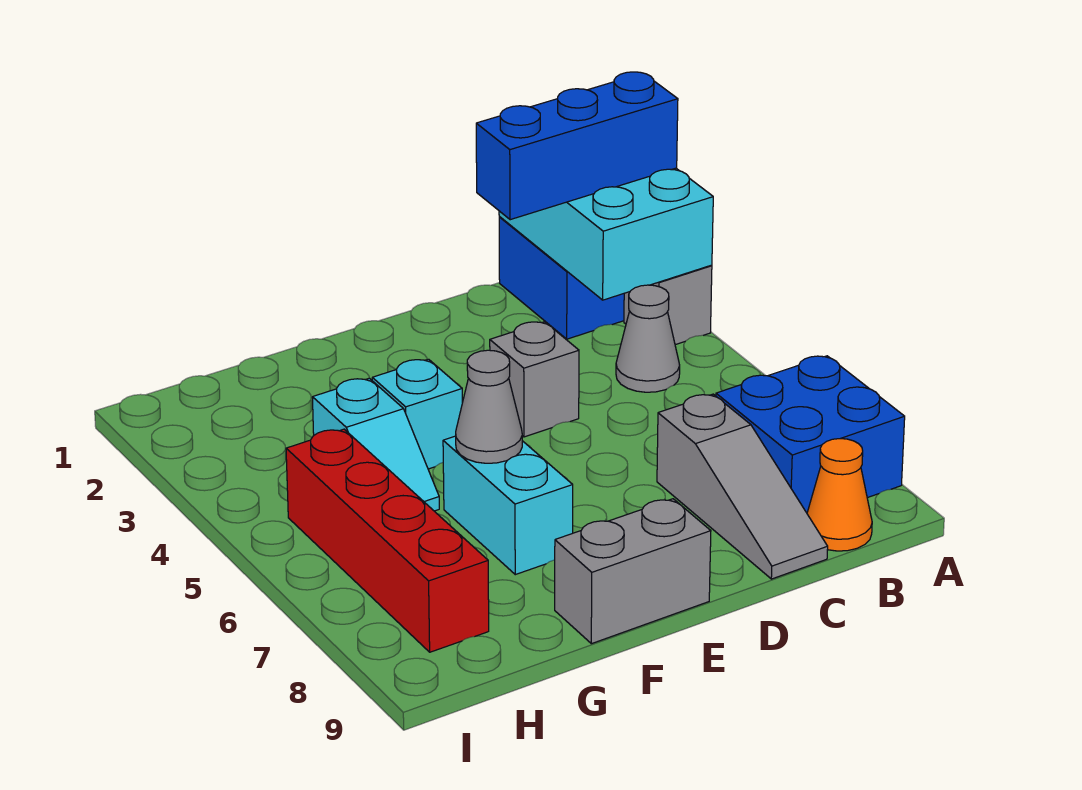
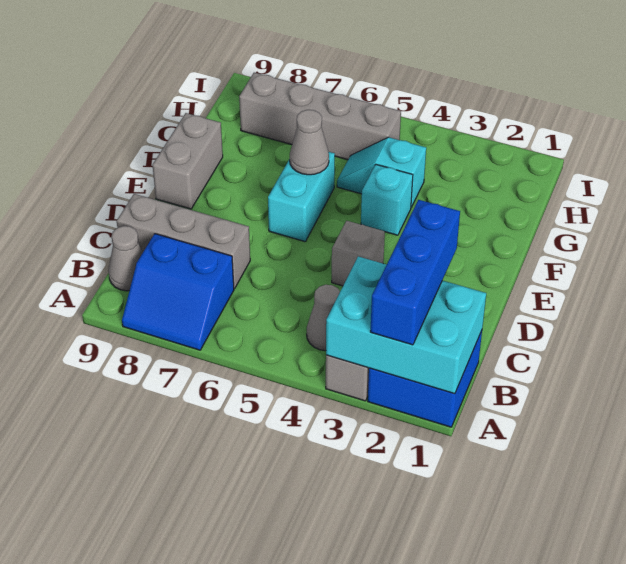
blue 2x2 brick [716,356,905,513] -> blue 2x2 slope [122,234,234,350]
orange 1x1 cone [807,439,872,551] -> grey 1x1 cone [109,226,143,291]
grey 1x3 slope [657,394,828,579] -> grey 1x3 brick [117,194,250,289]
cyan 1x2 brick [443,436,573,575] -> cyan 1x2 brick turned to [268,152,335,242]
red 1x4 brick [286,429,489,652] -> grey 1x4 brick [239,73,401,160]

